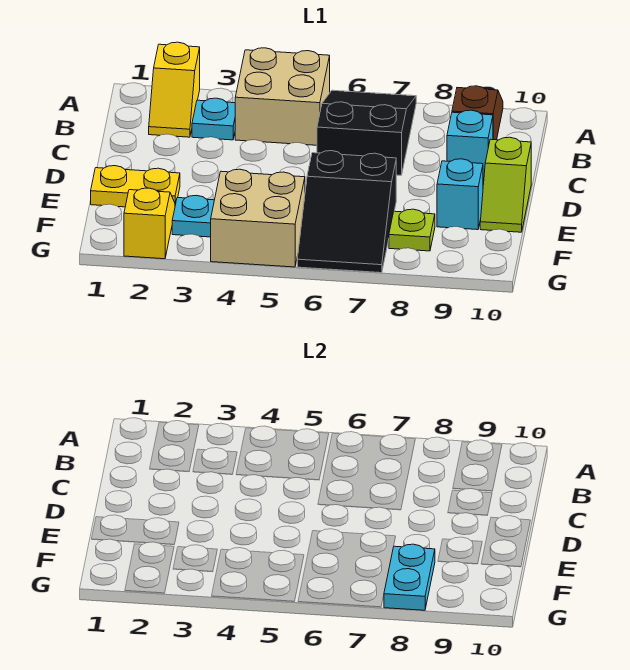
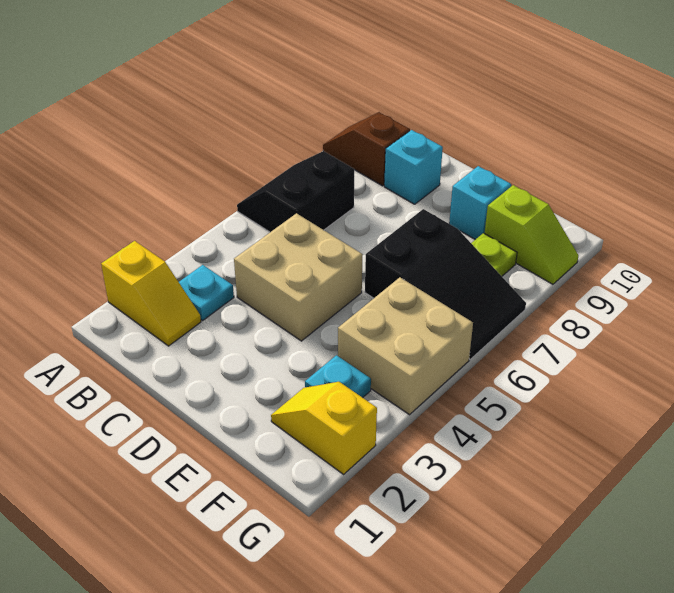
tan 2x2 brick [235,48,330,145] -> tan 2x2 brick moved to [234,213,363,341]
black 2x3 slope [317,90,416,175] -> black 2x2 slope [237,151,354,232]
lime 1x2 slope [480,137,531,232] -> lime 1x2 slope moved to [485,185,579,284]
yellow 1x2 plate [91,166,180,207] -> none
cyan 1x2 plate [384,544,435,610] -> none

